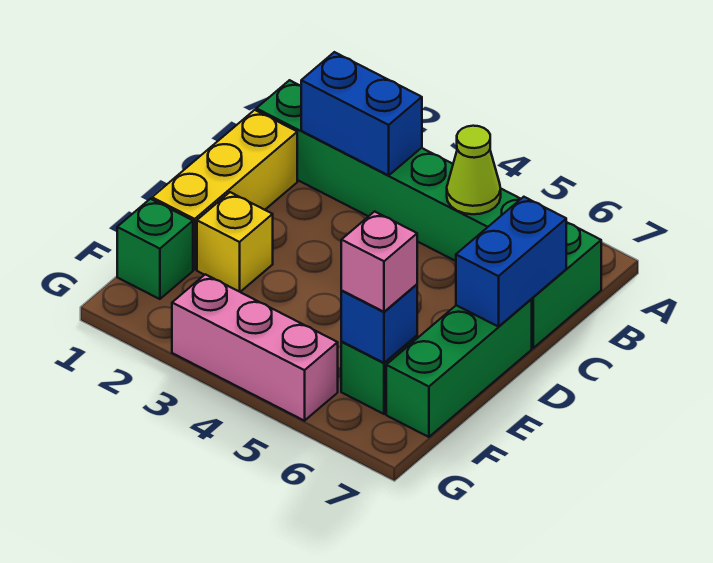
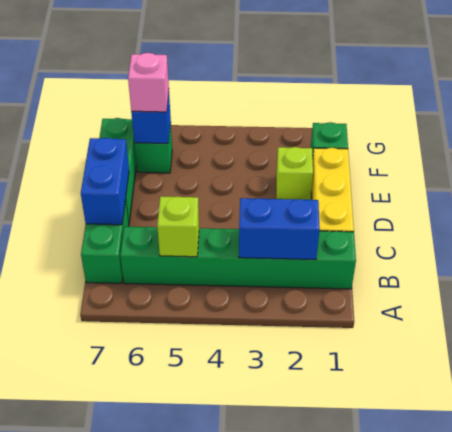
lime 1x1 cone [447,126,501,214] -> lime 1x1 brick [157,196,199,257]
yellow 1x1 brick [197,192,273,292] -> lime 1x1 brick [276,147,313,200]
pink 1x3 brick [172,274,338,421] -> none

